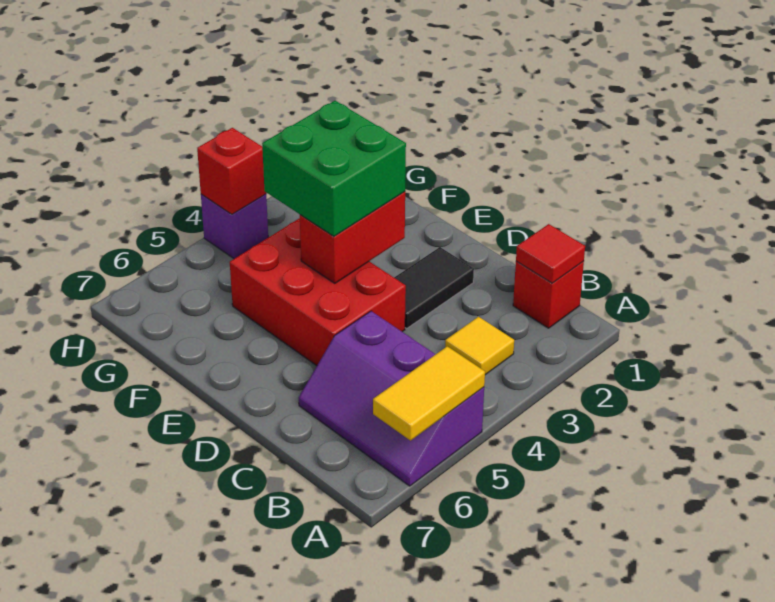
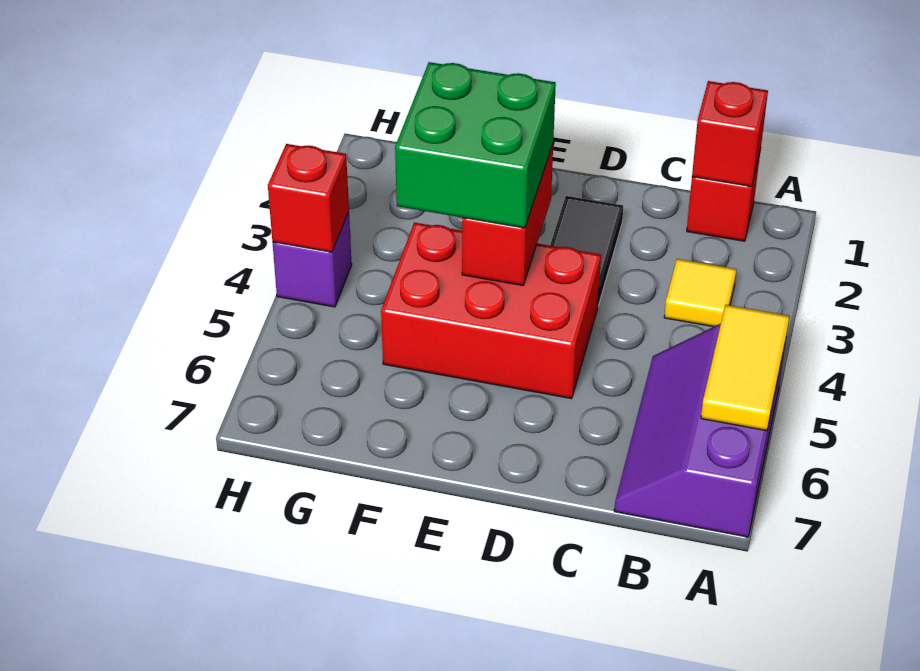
purple 2x3 slope [299,311,484,486] -> purple 2x3 slope turned to [614,324,786,537]
red 1x1 tile [516,224,585,283] -> red 1x1 brick [692,81,768,187]

